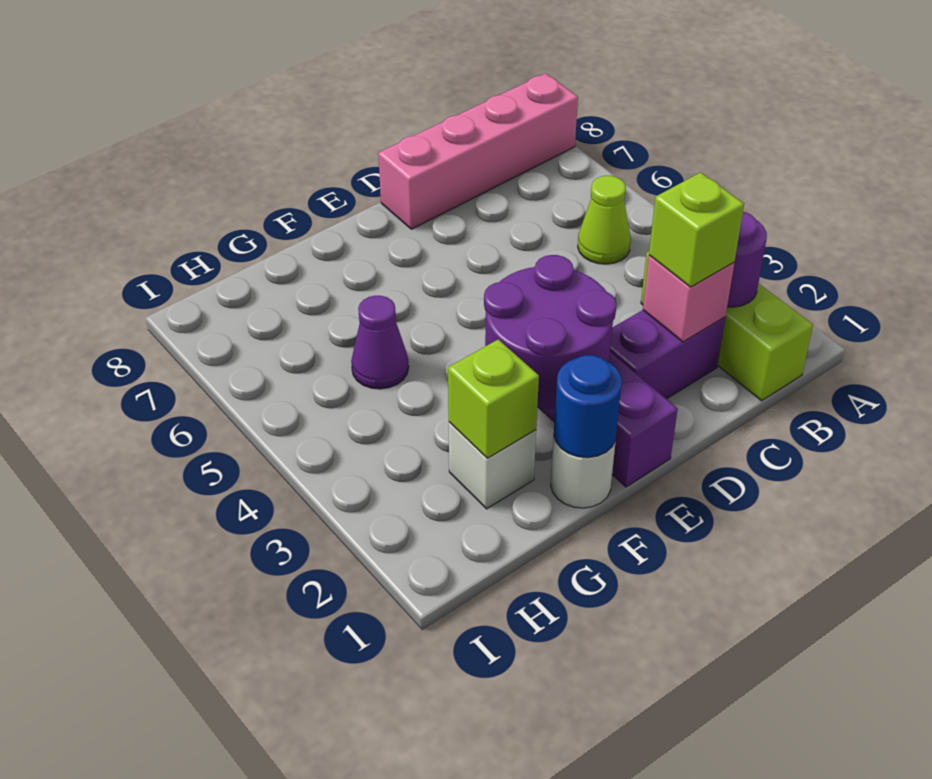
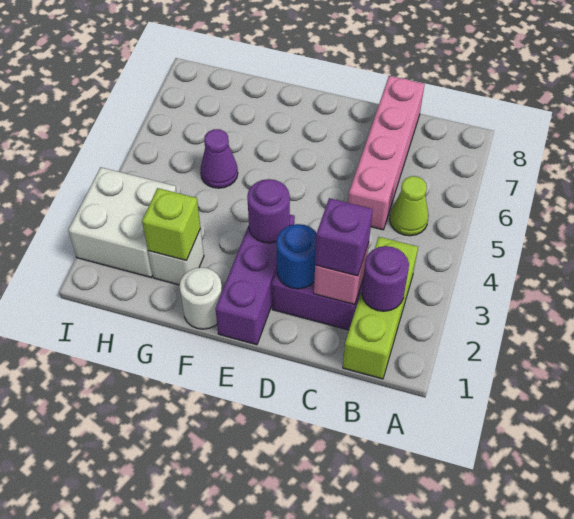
pink 1x4 brick [378,73,578,229] -> pink 1x4 brick turned to [348,76,424,230]
lime 1x1 brick [649,172,744,287] -> purple 1x1 brick [315,198,373,276]
purple 2x2 round brick [484,255,617,409] -> purple 1x1 round brick [247,179,290,243]
blue 1x1 round brick [554,355,622,458] -> blue 1x1 round brick moved to [276,224,317,289]
none -> white 2x2 brick [68,167,176,277]

